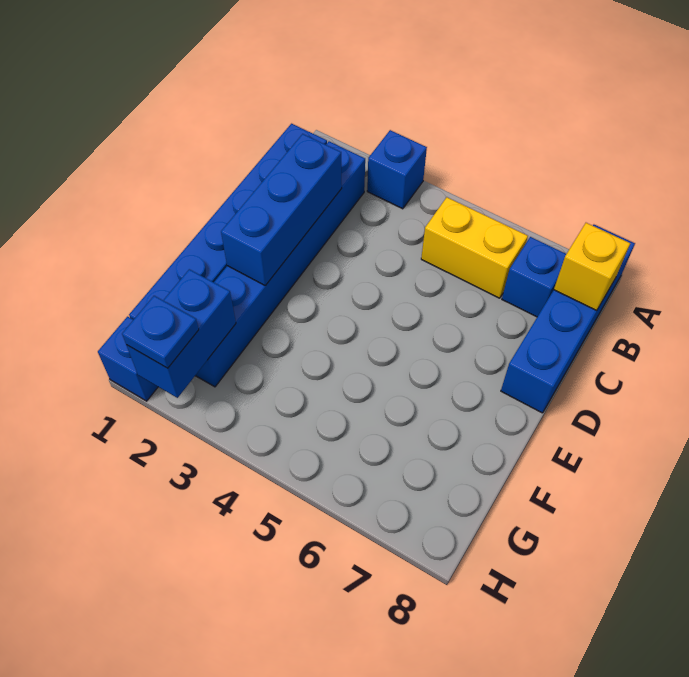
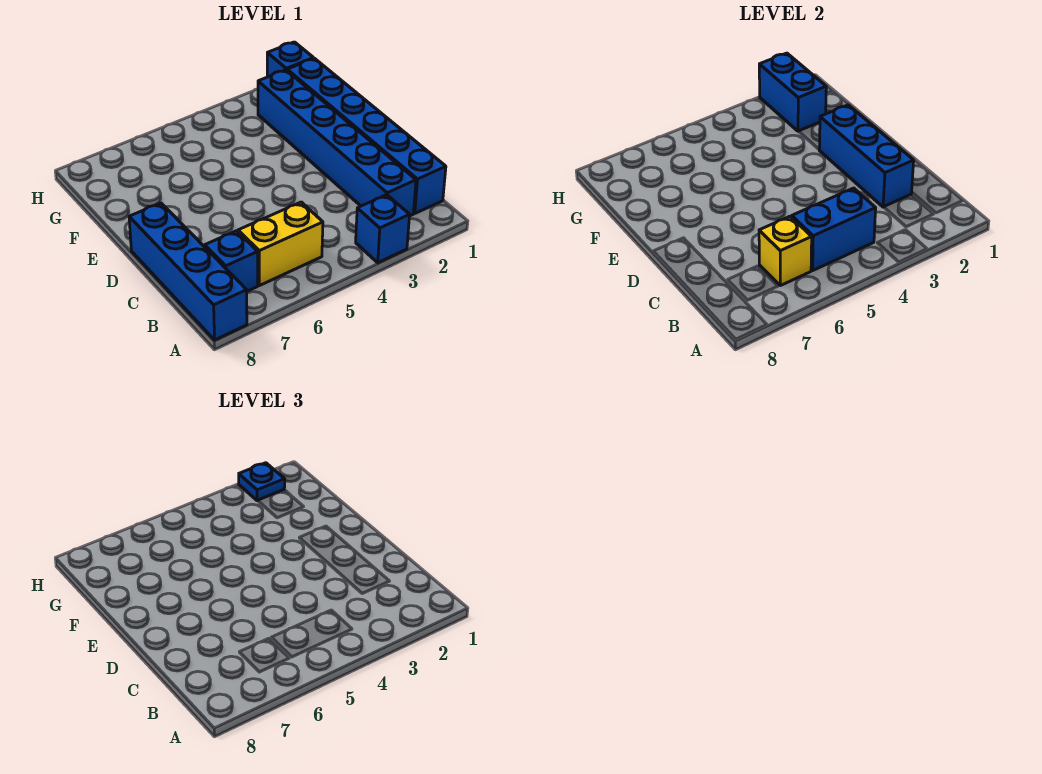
none -> blue 1x2 brick [792,188,876,270]
yellow 1x1 brick [554,223,630,311] -> yellow 1x1 brick moved to [759,216,812,286]

